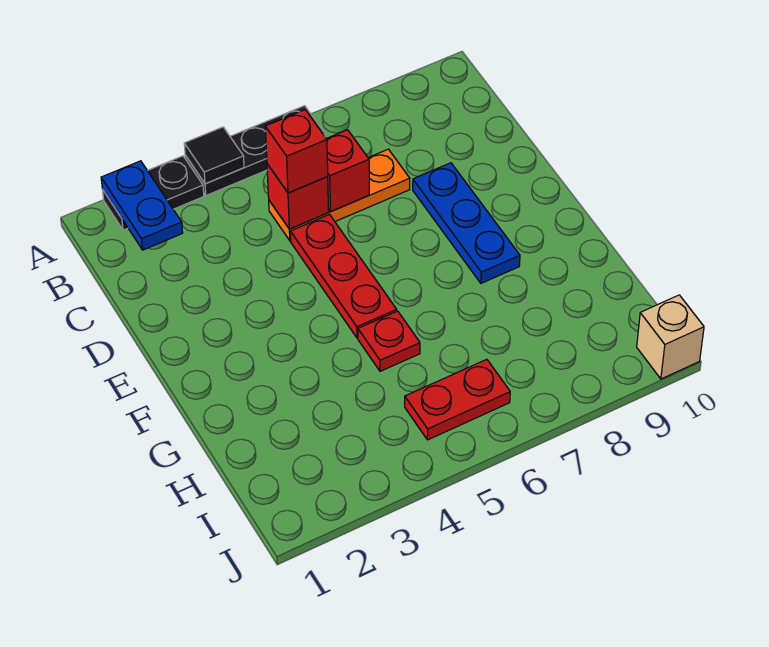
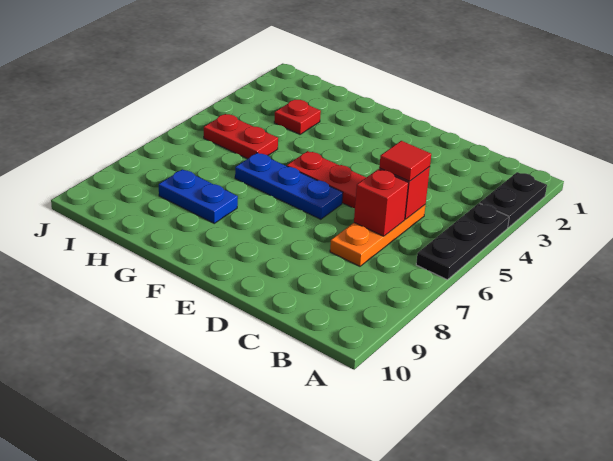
blue 1x2 plate [101,161,183,250] -> blue 1x2 plate moved to [159,169,238,223]
black 1x1 tile [184,127,244,184] -> none
red 1x1 brick [265,110,328,193] -> red 1x1 tile [379,141,431,181]
blue 1x3 plate [413,163,520,283] -> blue 1x3 plate moved to [235,153,343,219]
red 1x1 plate [358,311,420,371] -> red 1x1 plate moved to [274,100,321,134]
red 1x2 plate [405,359,510,440] -> red 1x2 plate turned to [204,114,278,159]
tan 1x1 brick [637,295,704,379] -> none

